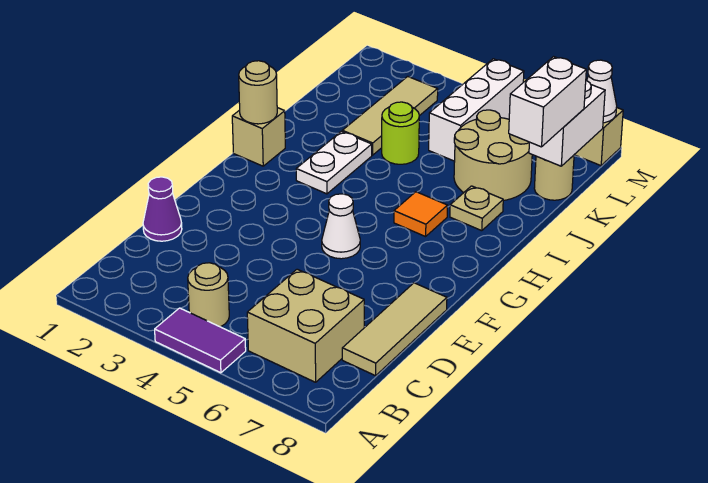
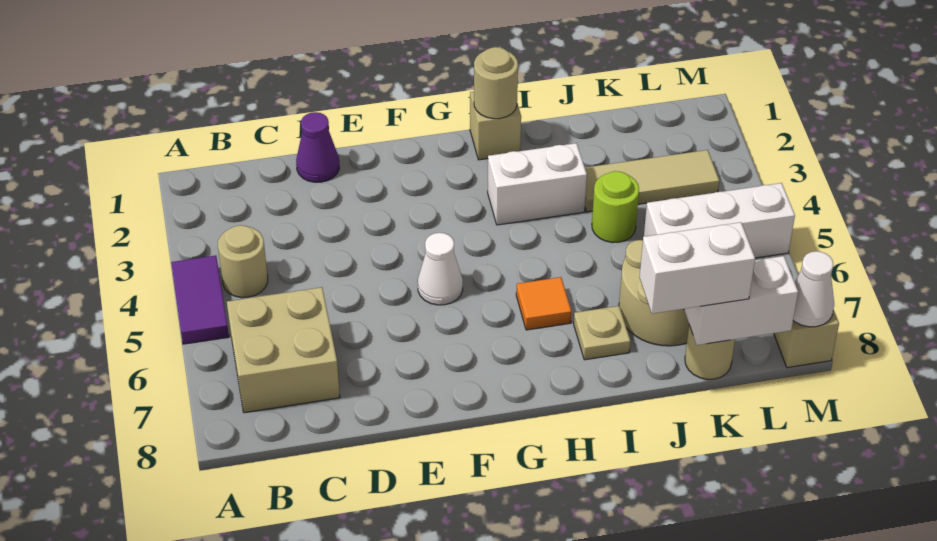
tan 1x3 tile [342,283,447,376] -> none
white 1x2 plate [296,131,372,194] -> white 1x2 brick [488,143,587,225]

